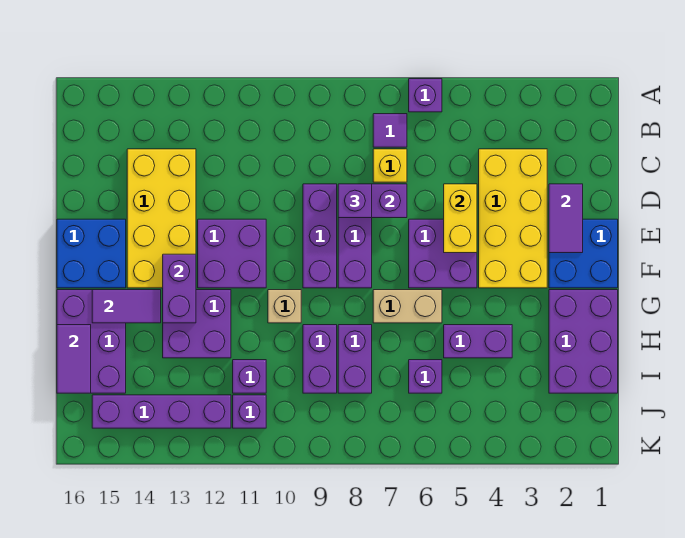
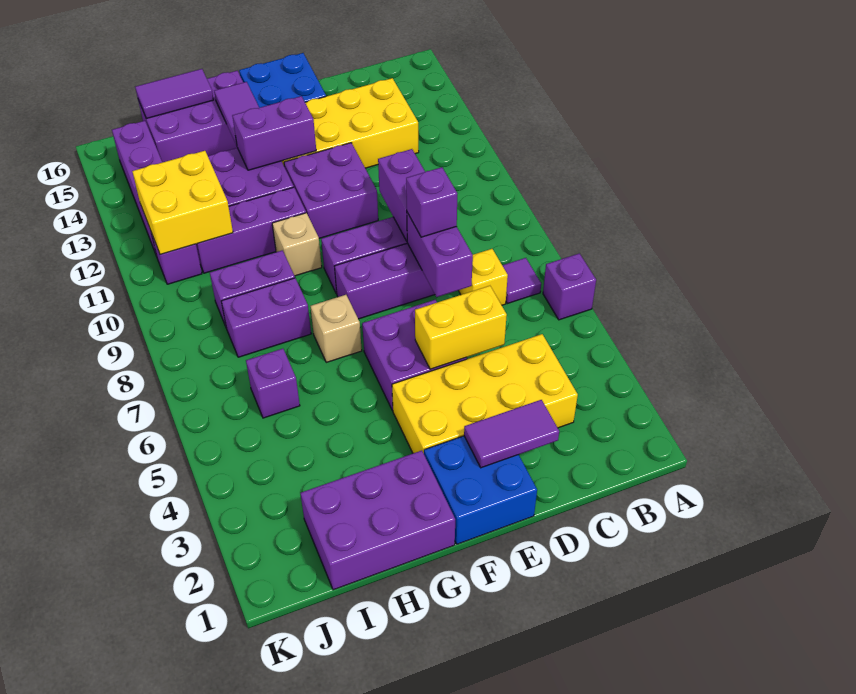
tan 1x2 brick [373,290,442,323] -> tan 1x1 brick [310,295,362,362]
purple 1x2 brick [444,325,512,358] -> purple 1x2 brick moved to [378,149,425,241]
purple 1x1 brick [233,360,266,393] -> purple 1x3 brick [196,187,306,273]
none -> yellow 2x2 brick [132,151,233,254]

